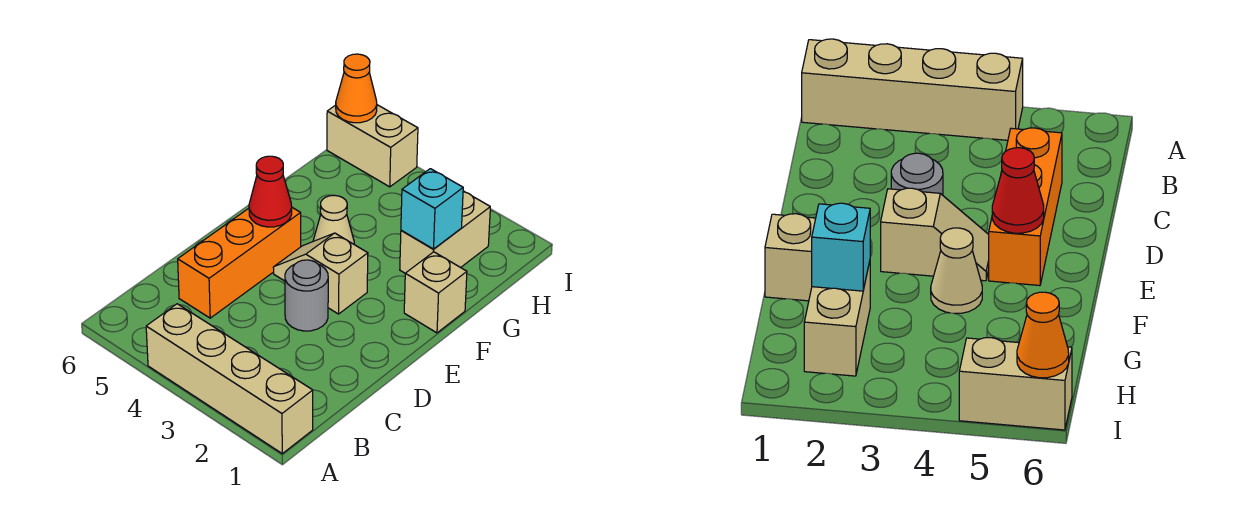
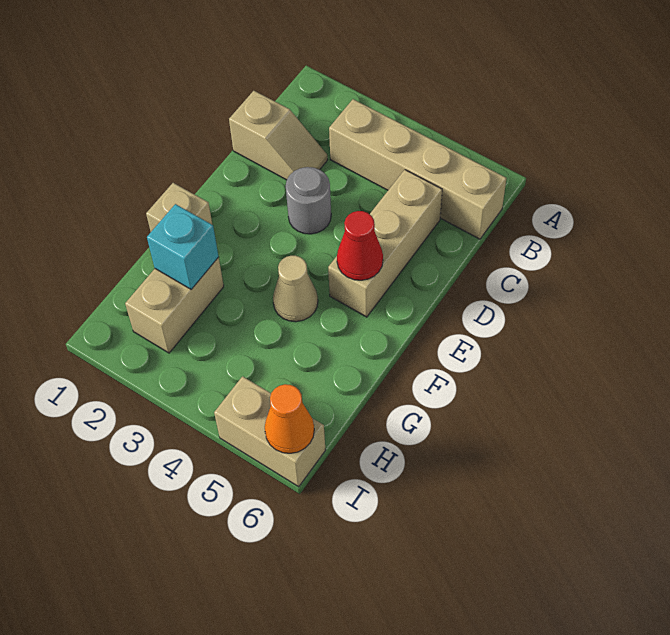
tan 1x4 brick [146,304,313,453] -> tan 1x4 brick moved to [329,99,507,239]
orange 1x3 brick [178,208,301,318] -> tan 1x3 brick [328,170,442,317]
tan 1x2 slope [273,233,368,314] -> tan 1x2 slope moved to [229,91,327,180]

